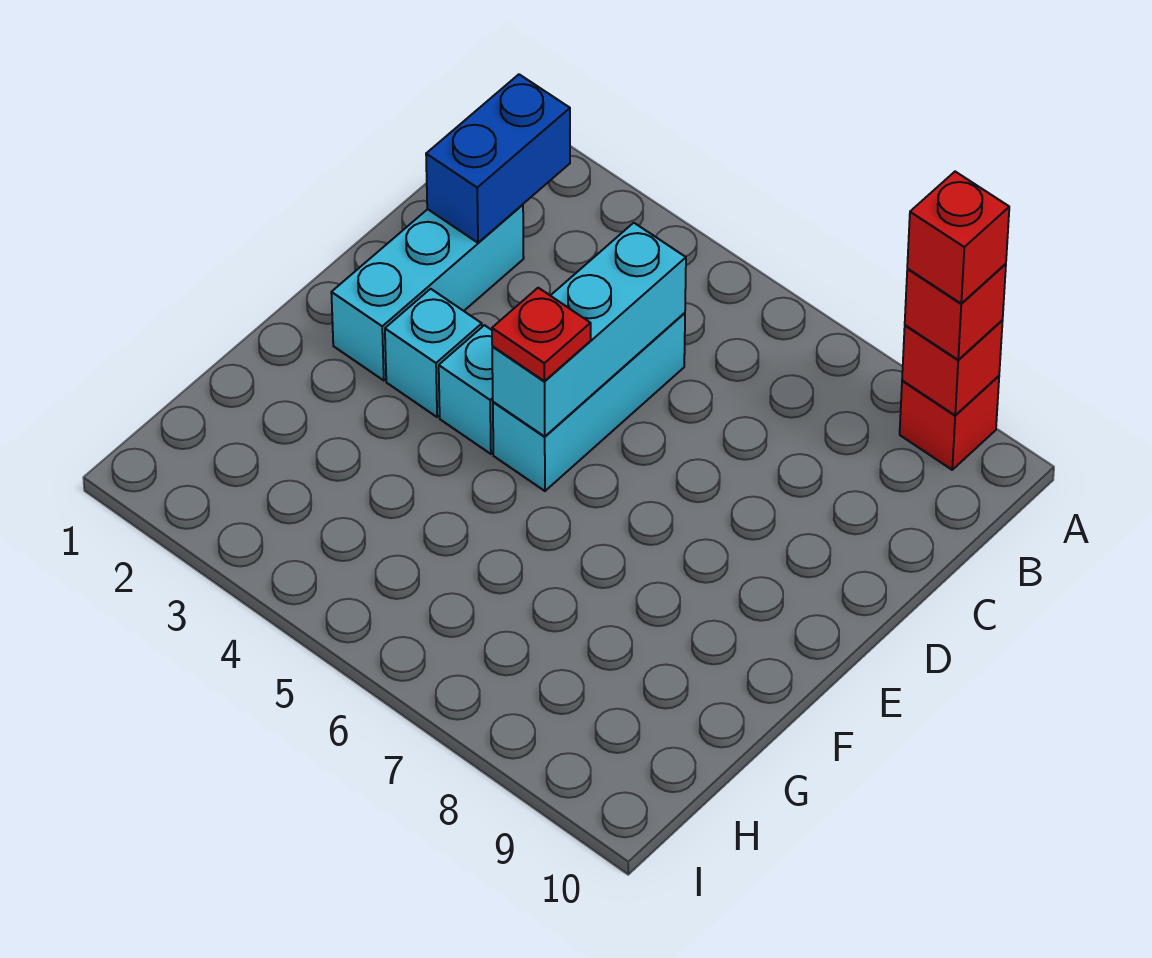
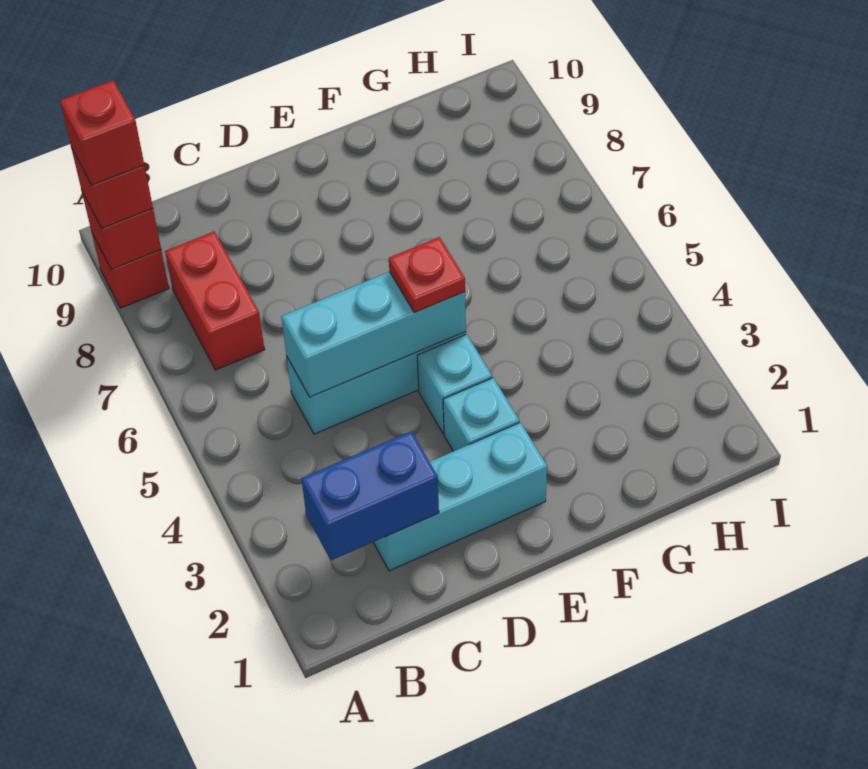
none -> red 1x2 brick [165,232,265,370]

